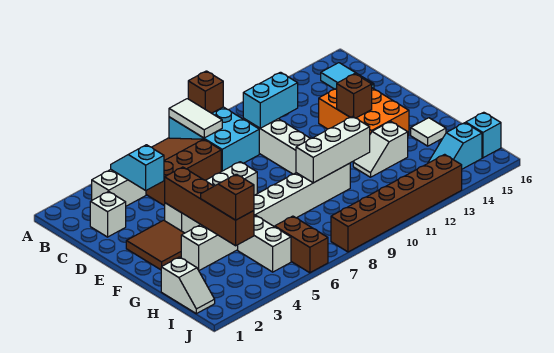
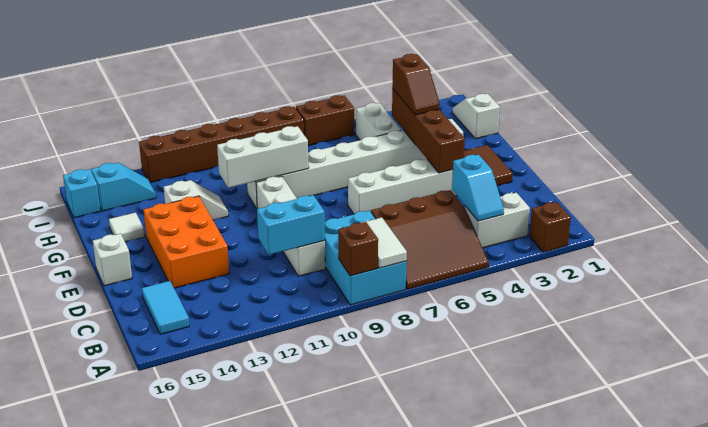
white 1x1 brick [90,191,126,237] -> white 1x1 brick moved to [93,234,132,286]
brown 1x1 brick [337,74,372,118] -> brown 1x1 brick moved to [529,202,571,252]
brown 1x2 brick [275,216,328,273] -> brown 1x2 brick turned to [296,95,354,146]

